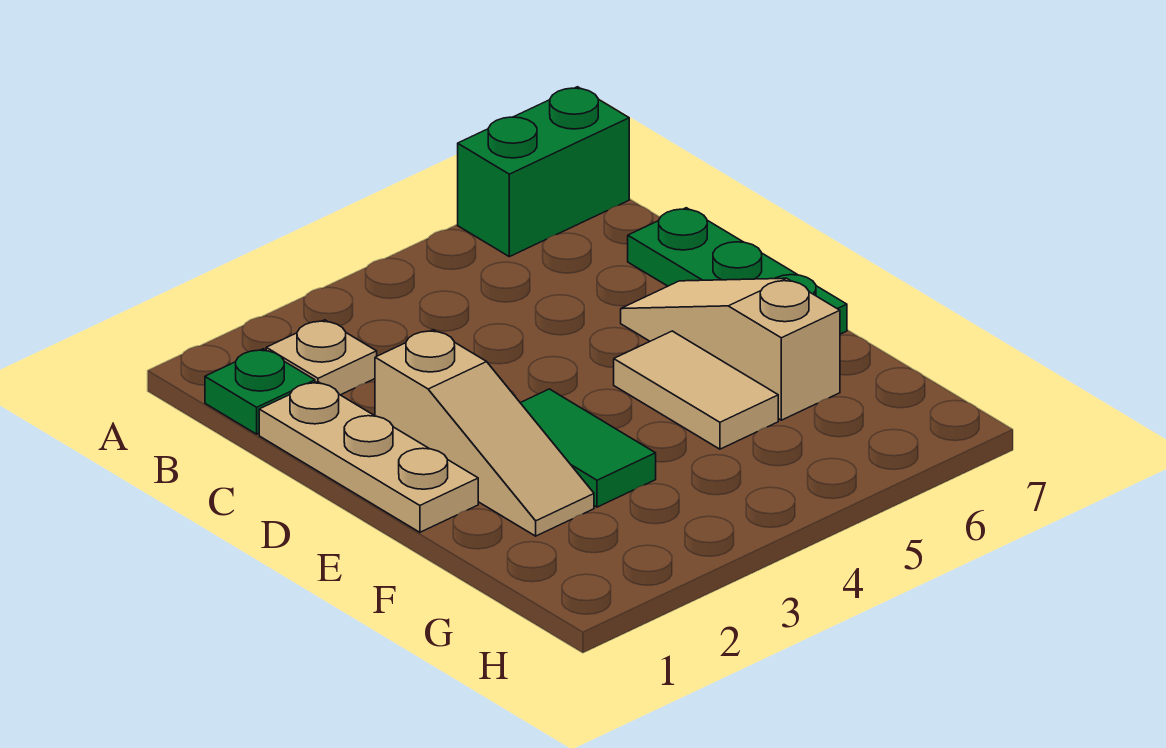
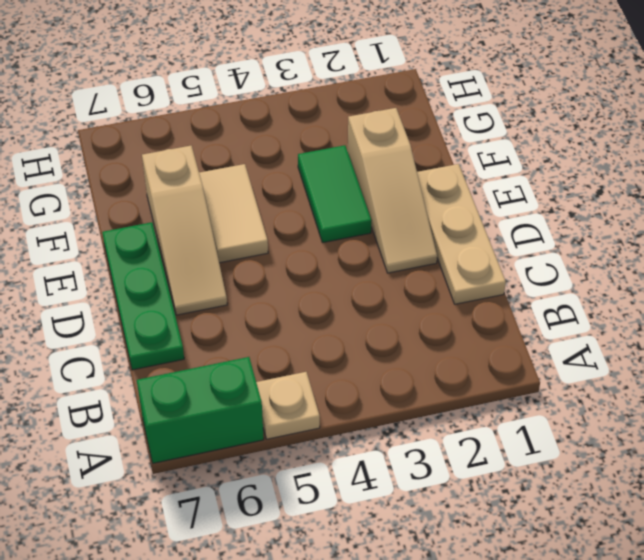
green 1x1 plate [205,349,315,434] -> none
tan 1x1 plate [266,320,377,395] -> tan 1x1 plate moved to [256,372,320,439]
tan 1x3 slope [375,330,594,536] -> tan 1x3 slope turned to [348,108,437,273]

